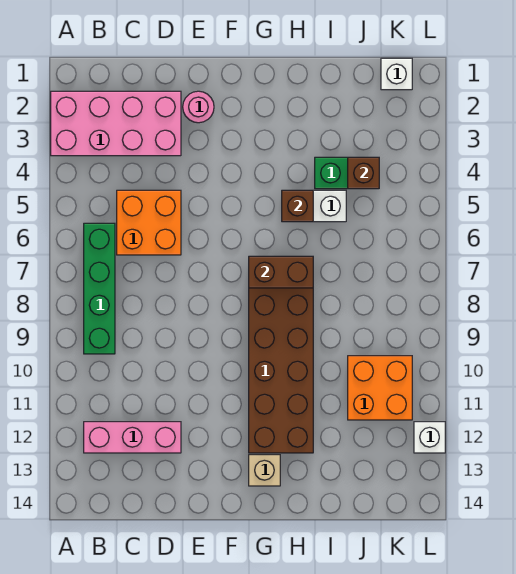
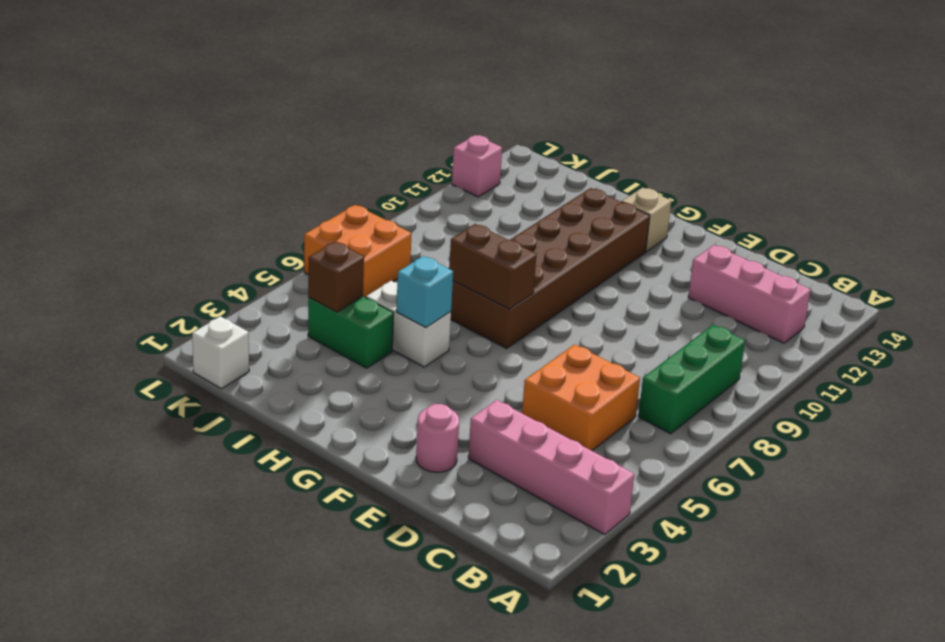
pink 2x4 brick [51,91,181,156] -> pink 1x4 brick [468,400,634,534]
green 1x4 brick [84,223,115,354] -> green 1x3 brick [638,325,745,434]
brown 1x1 brick [282,190,313,222] -> cyan 1x1 brick [396,256,453,328]
orange 2x2 brick [348,356,412,420] -> orange 2x2 brick moved to [304,205,412,298]
white 1x1 brick [414,422,445,453] -> pink 1x1 brick [452,135,502,197]

